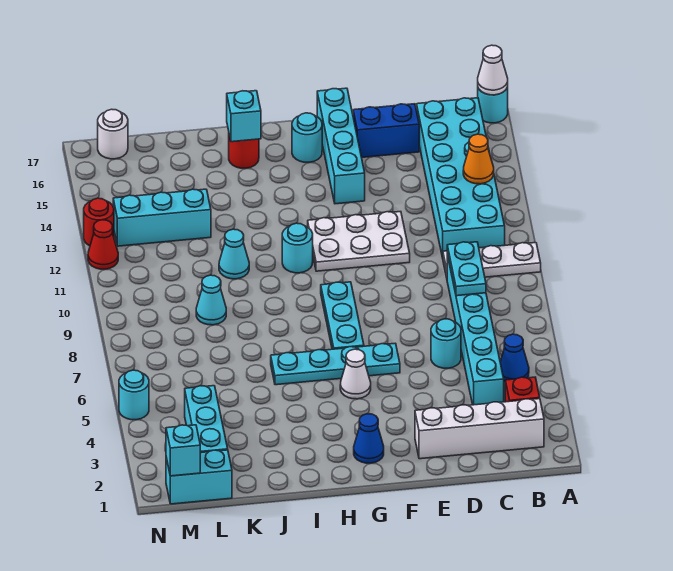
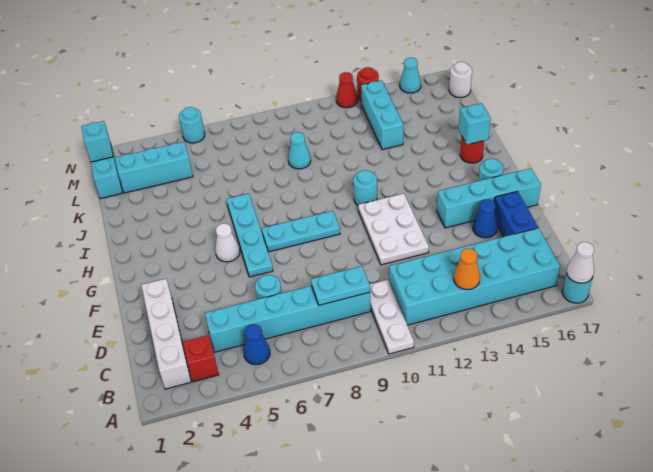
blue 1x1 cone [354,414,384,463] -> blue 1x1 cone moved to [473,199,497,238]
cyan 1x1 cone [219,229,249,279] -> cyan 1x1 cone moved to [400,58,421,93]

